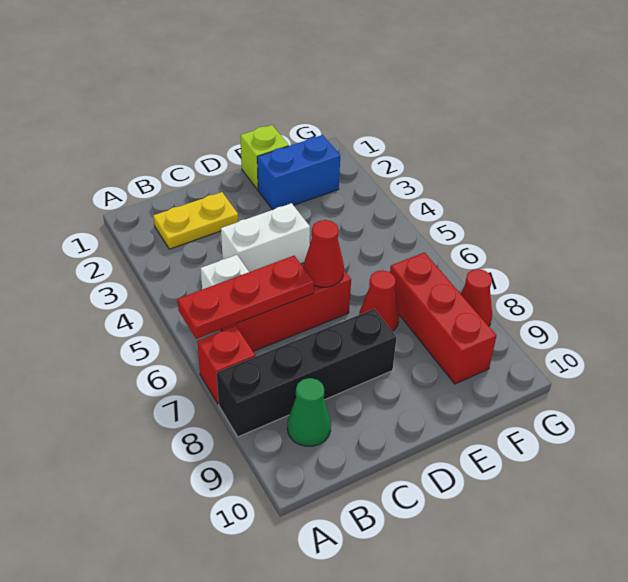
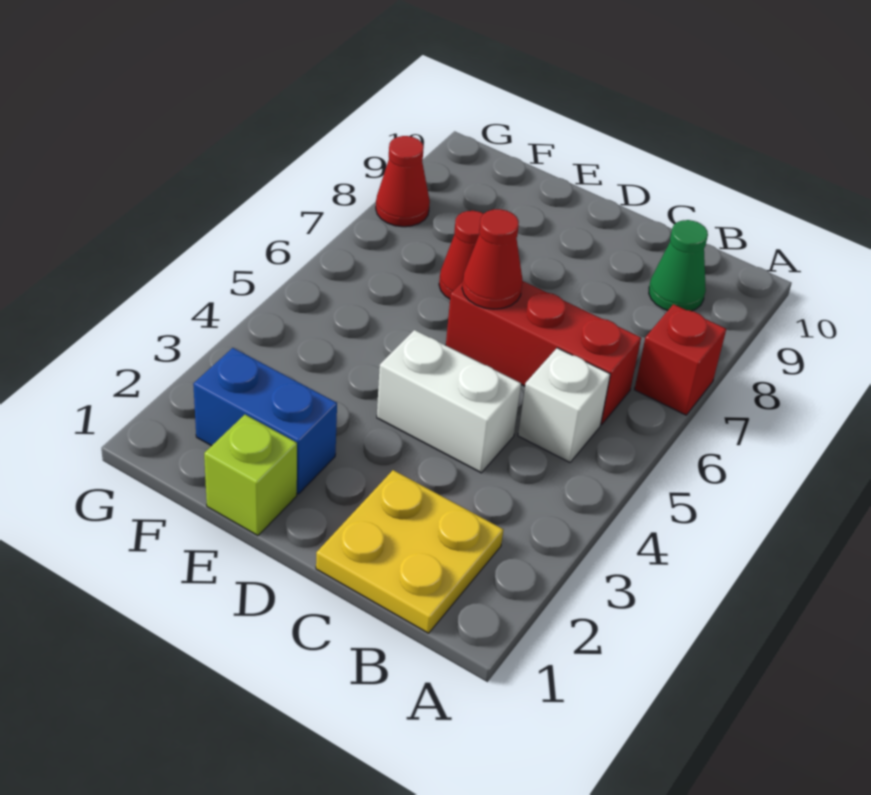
red 1x3 plate [177,256,314,339] -> none
black 1x4 brick [217,309,397,437] -> none
yellow 1x2 plate [153,192,238,249] -> yellow 2x2 plate [316,470,503,633]
red 1x3 brick [390,252,496,384] -> none

